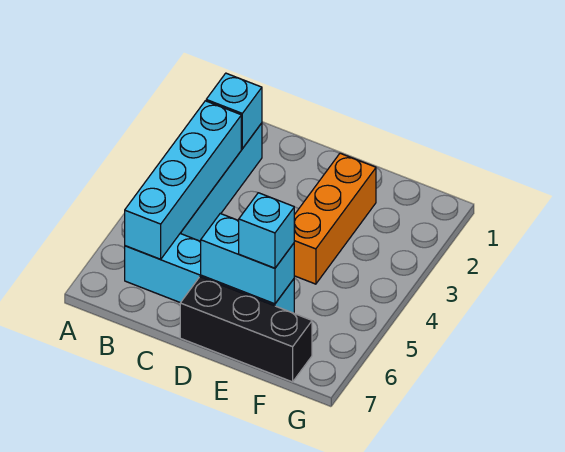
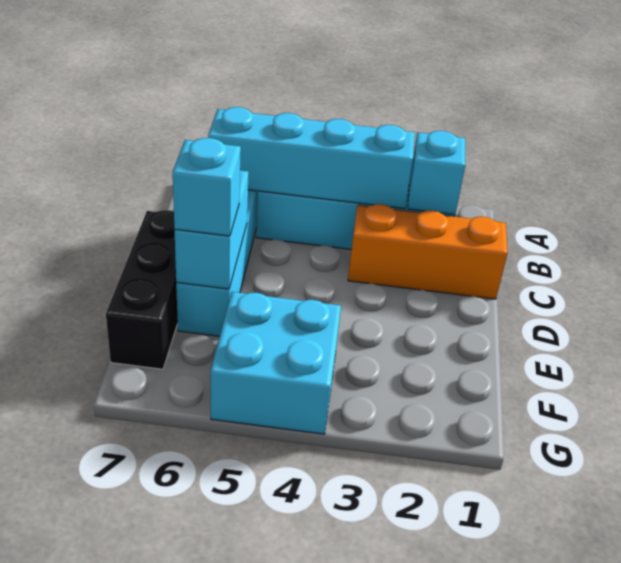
orange 1x3 brick [294,153,376,284] -> orange 1x3 brick moved to [348,204,508,299]
none -> cyan 2x2 brick [211,292,341,434]

